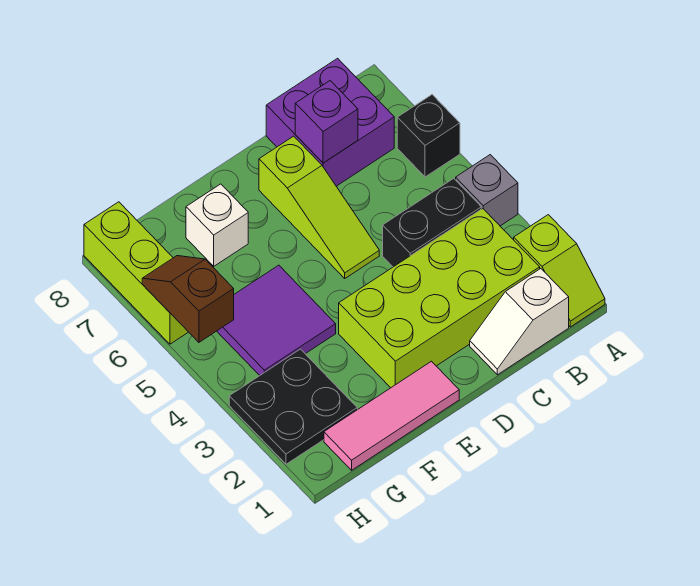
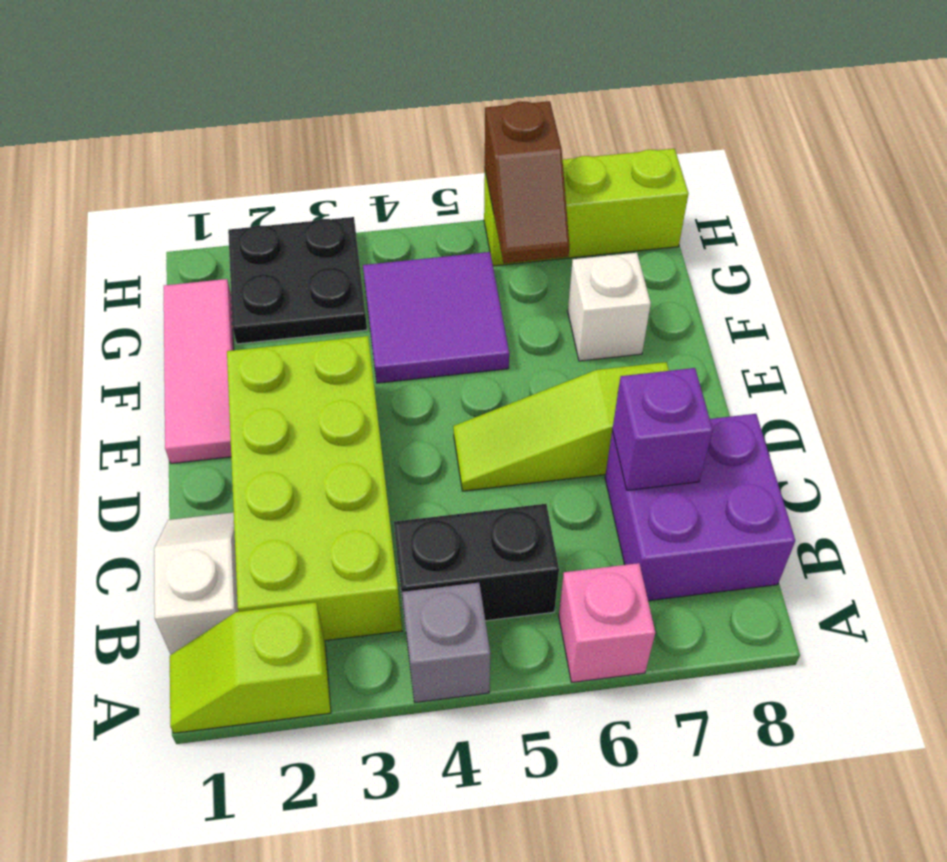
black 1x1 brick [397,95,460,177] -> pink 1x1 brick [559,563,655,682]
black 1x2 brick [383,178,481,267] -> black 1x2 brick turned to [394,504,559,621]
brown 1x2 slope [142,256,234,342] -> brown 1x2 slope turned to [485,101,570,263]

